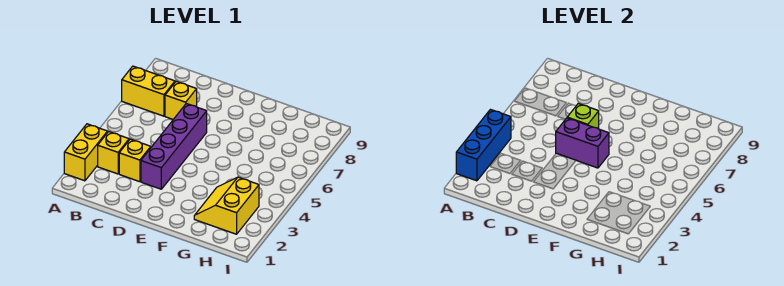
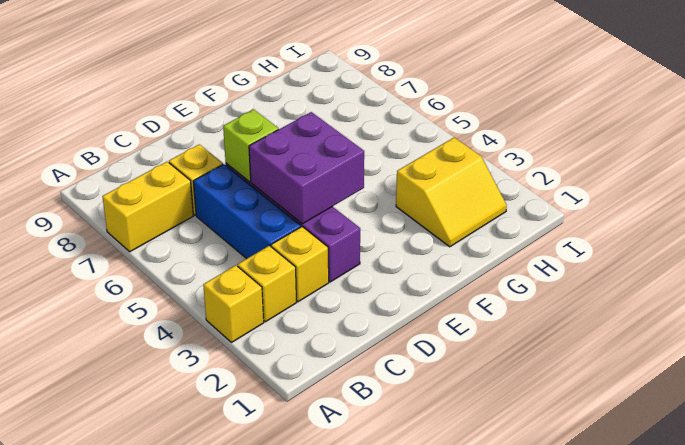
yellow 1x2 brick [64,124,107,181] -> yellow 1x1 brick [203,265,264,343]
blue 1x3 brick [456,110,511,181] -> blue 1x3 brick moved to [193,164,301,259]
purple 1x2 brick [556,118,609,168] -> purple 2x2 brick [249,112,364,224]
yellow 2x2 slope [194,177,259,234] -> yellow 2x2 slope turned to [396,138,507,247]

